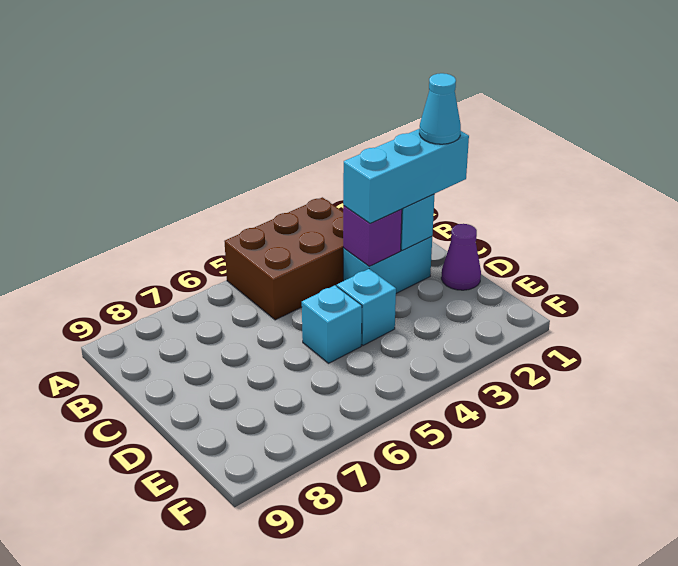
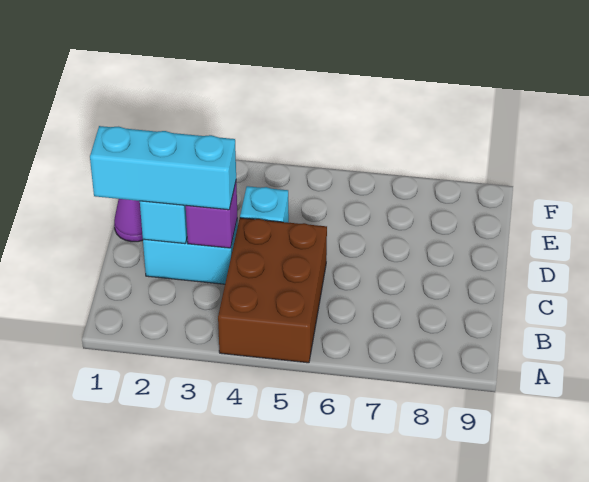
brown 2x3 brick [224,197,343,320] -> brown 2x3 brick turned to [218,218,327,363]
cyan 1x1 cone [419,73,461,144] -> none
cyan 1x1 brick [302,285,362,363] -> none

